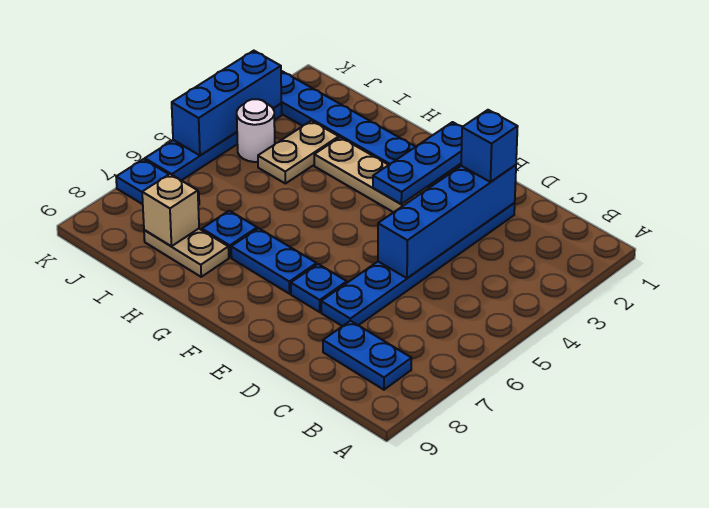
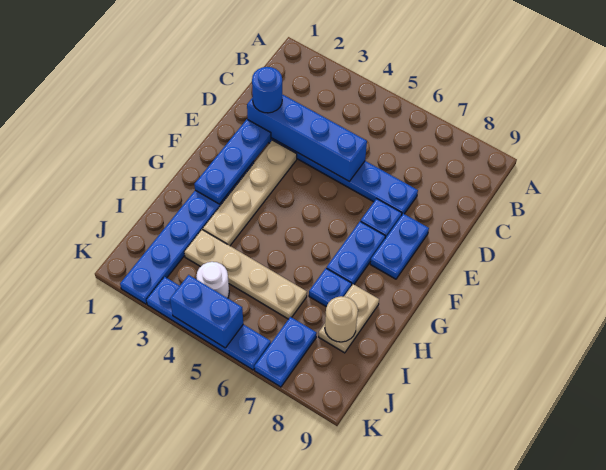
blue 1x2 plate [323,321,412,390] -> blue 1x2 plate moved to [370,214,429,279]
blue 1x1 brick [461,110,518,182] -> blue 1x1 round brick [252,67,282,113]
blue 1x3 plate [373,122,462,204] -> blue 1x3 plate turned to [194,119,271,204]
tan 1x2 plate [258,121,339,184] -> tan 1x4 plate [184,230,307,319]
tan 1x1 brick [142,174,199,246] -> tan 1x1 round brick [325,296,358,342]
blue 1x3 brick [172,51,281,155] -> blue 1x2 brick [170,275,243,348]

